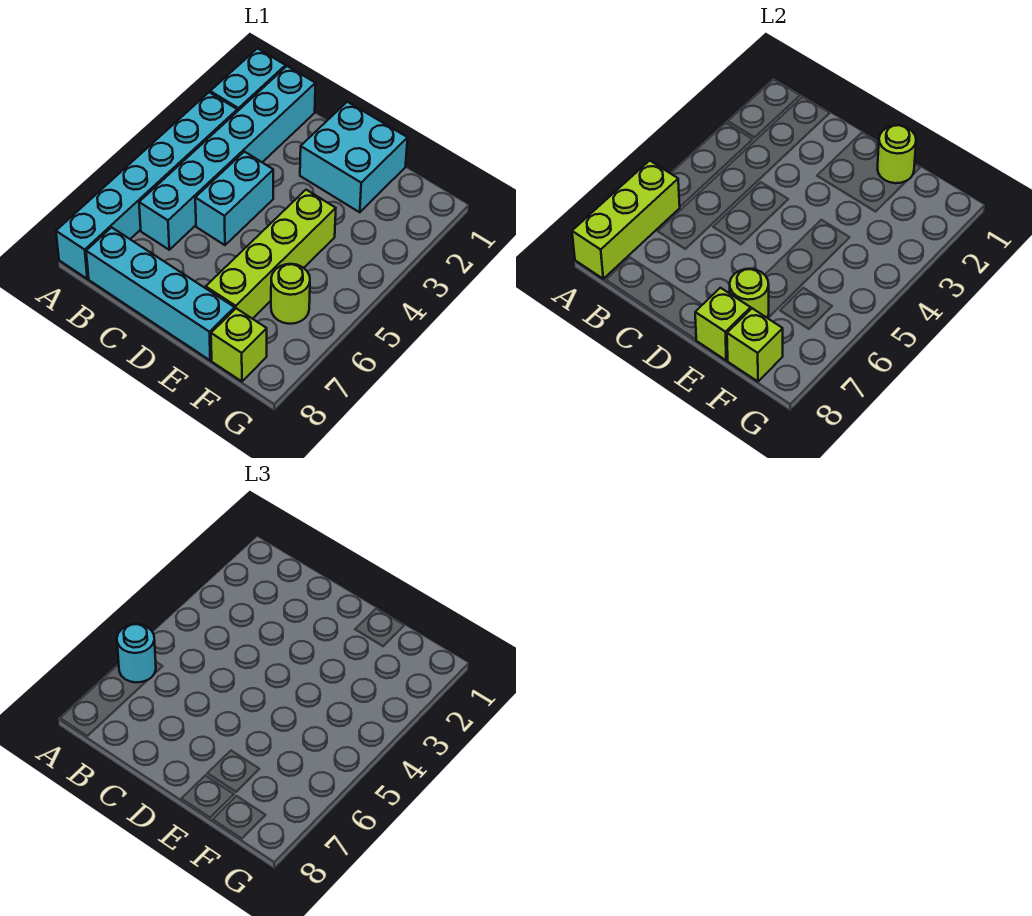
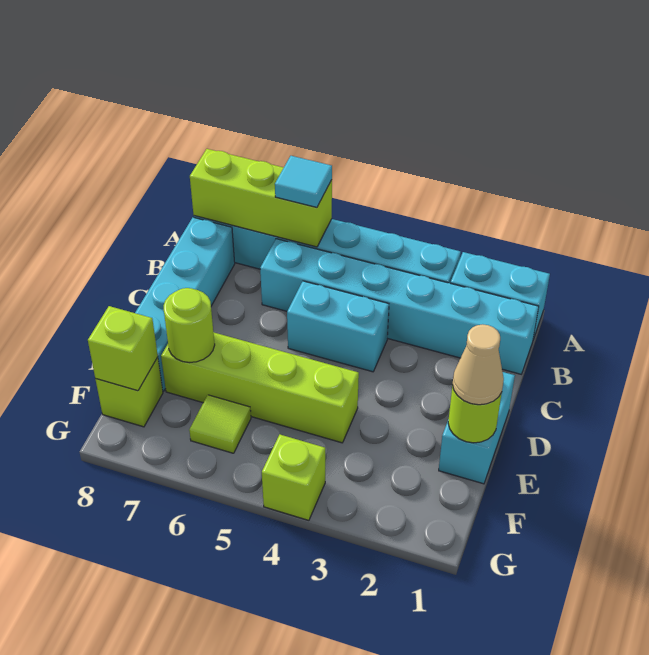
cyan 1x1 round brick [117,624,156,682] -> cyan 1x1 tile [275,156,332,207]
cyan 2x2 brick [300,102,408,212] -> cyan 1x2 brick [439,372,515,484]
none -> tan 1x1 cone [453,324,504,405]
lime 1x1 brick [695,288,751,360] -> lime 1x1 brick moved to [262,435,325,520]
lime 1x1 round brick [271,264,310,324] -> lime 1x1 tile [189,395,251,453]

